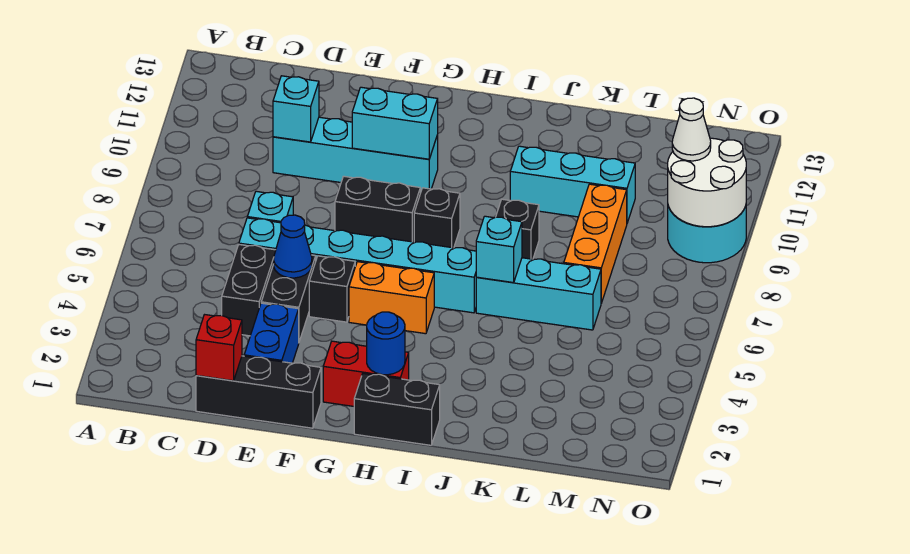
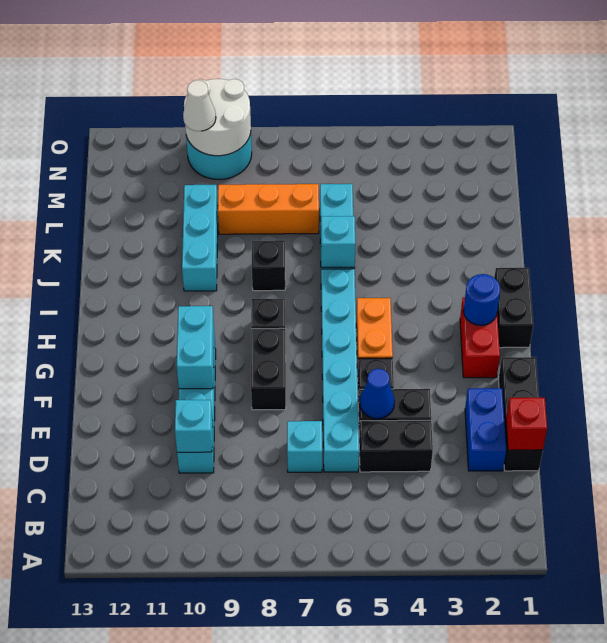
blue 1x2 brick [244,303,299,363] -> blue 1x2 brick turned to [465,388,506,471]

